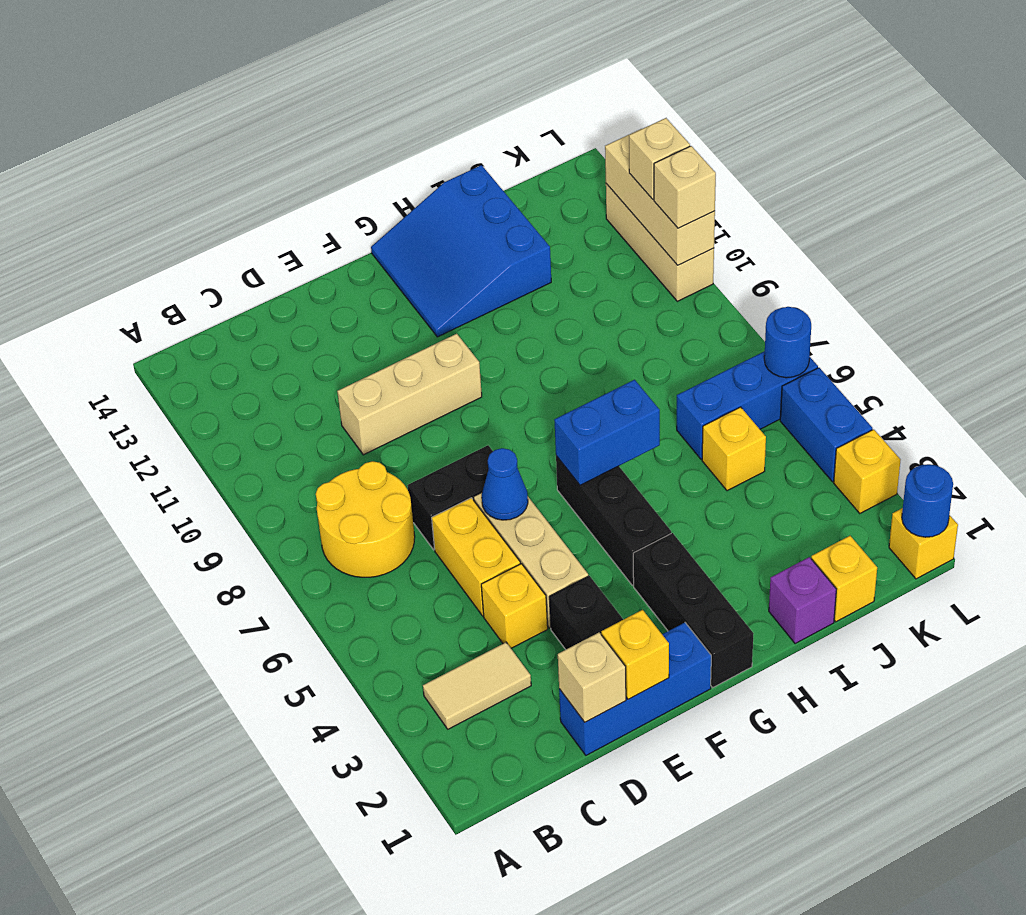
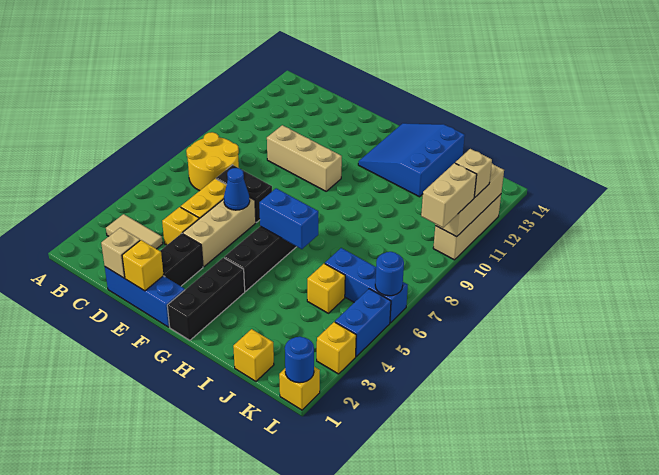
purple 1x1 brick [769,557,836,644] -> none
tan 1x1 brick [654,146,716,228] -> tan 1x2 brick [421,163,477,228]

